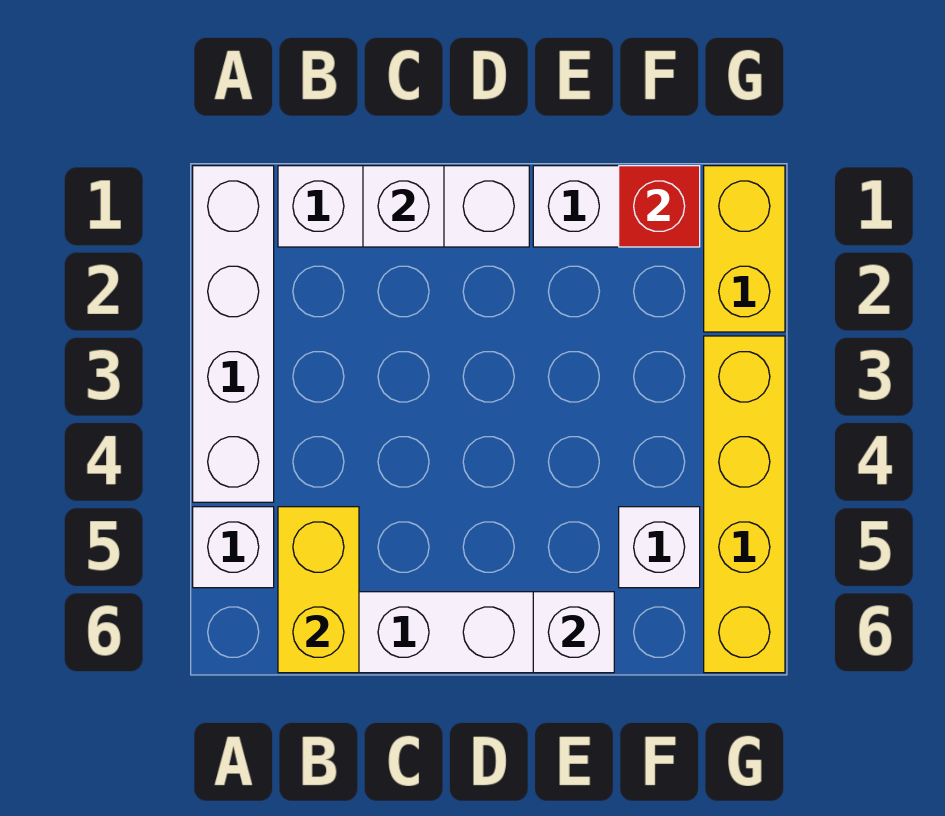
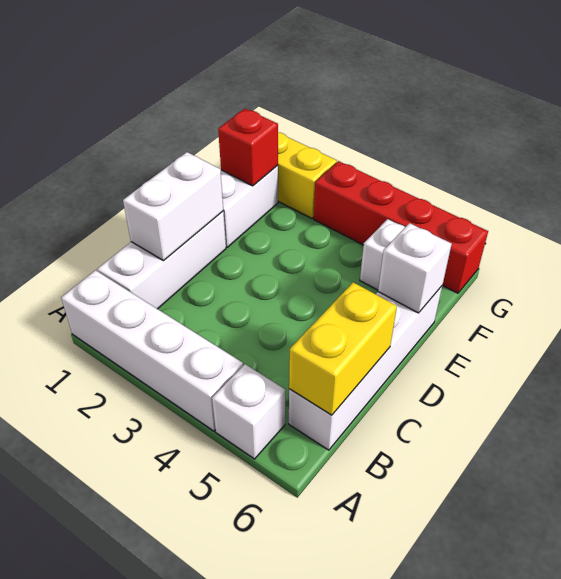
yellow 1x2 brick [278,507,359,673] -> yellow 1x2 brick turned to [289,282,397,415]
white 1x1 brick [363,166,444,247] -> white 1x2 brick [123,152,223,261]
yellow 1x4 brick [704,336,785,673] -> red 1x4 brick [314,161,488,293]

